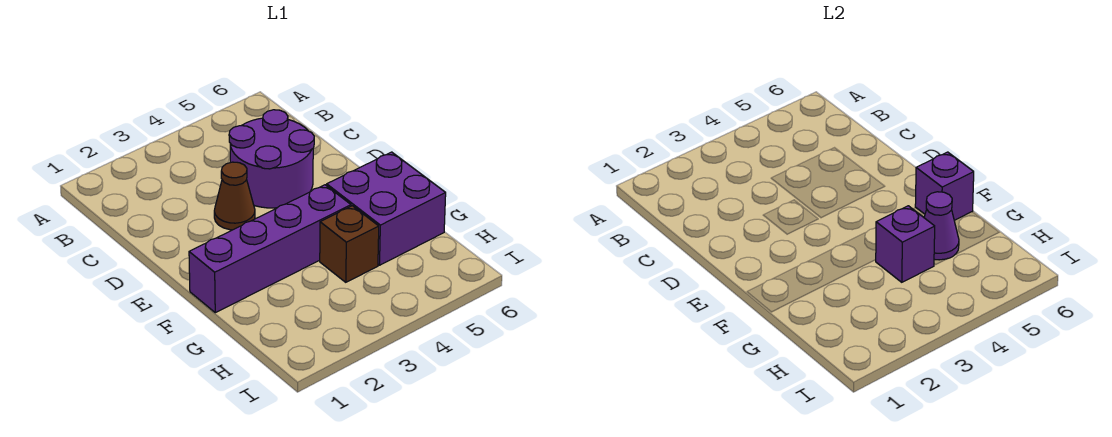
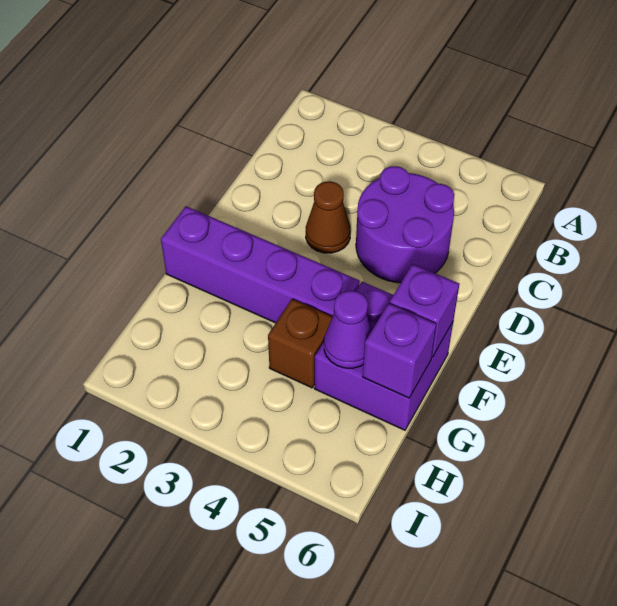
purple 1x1 brick [876,206,935,282] -> purple 1x1 brick moved to [363,303,436,398]

